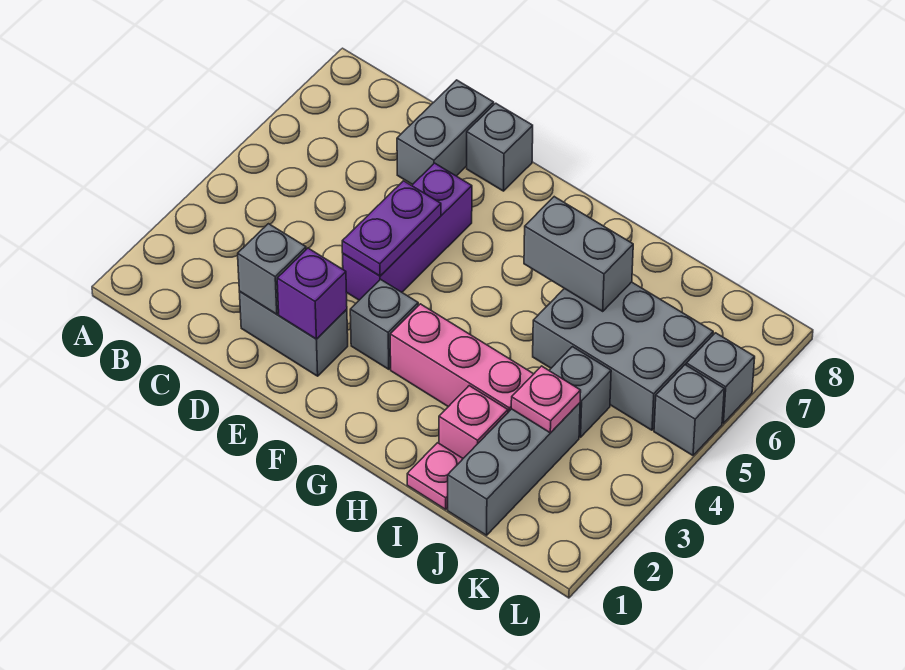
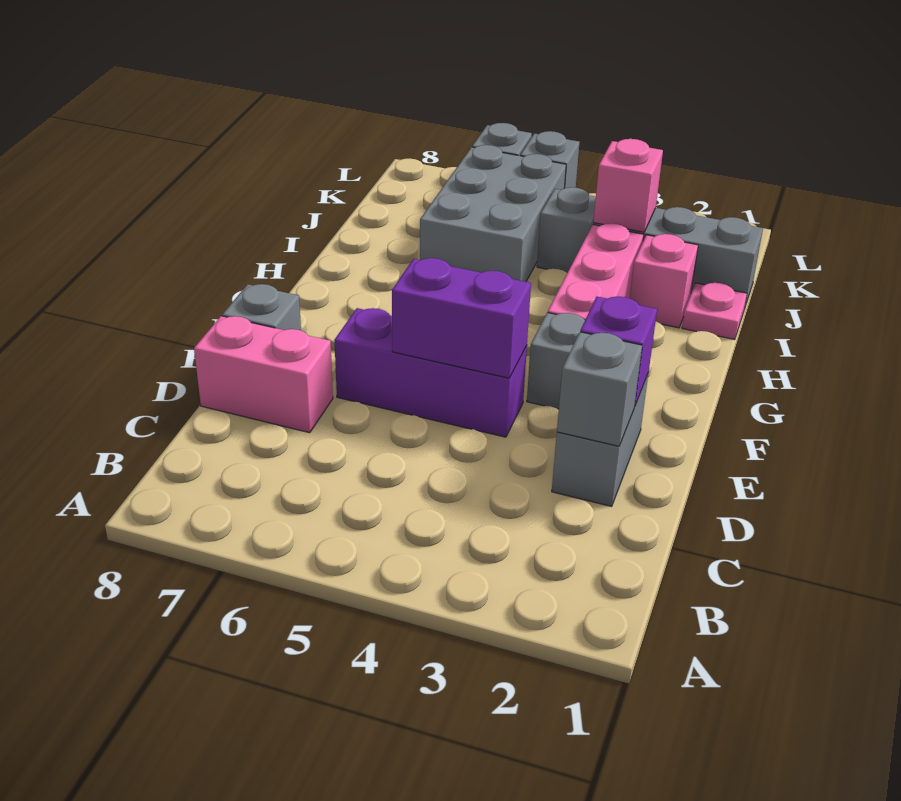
grey 1x2 brick [397,80,494,185] -> pink 1x2 brick [194,316,333,433]
purple 1x2 plate [342,181,441,276] -> purple 1x2 brick [392,258,531,378]
grey 1x2 brick [524,197,633,311] -> none
pink 1x1 plate [511,366,581,433] -> pink 1x1 brick [593,139,663,232]

